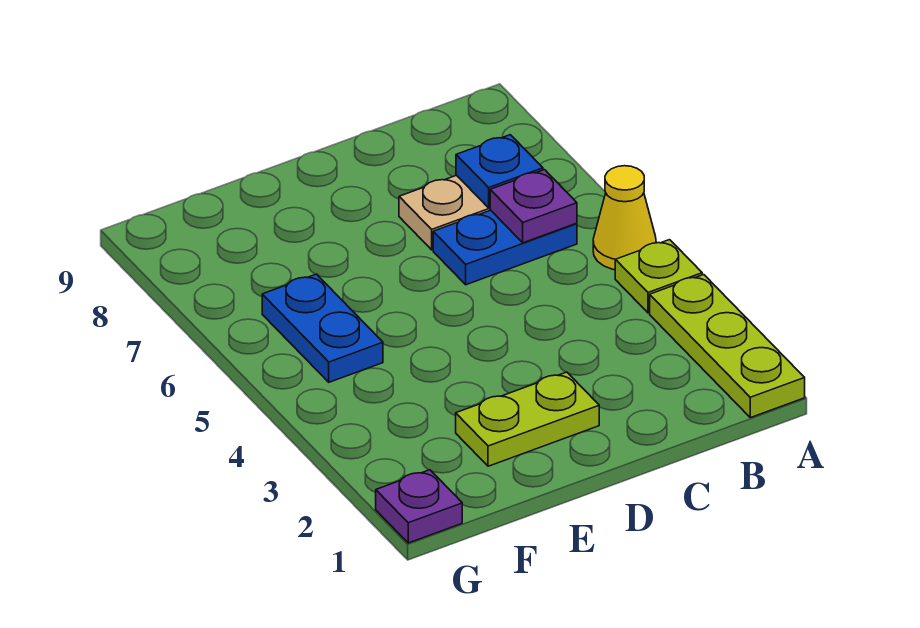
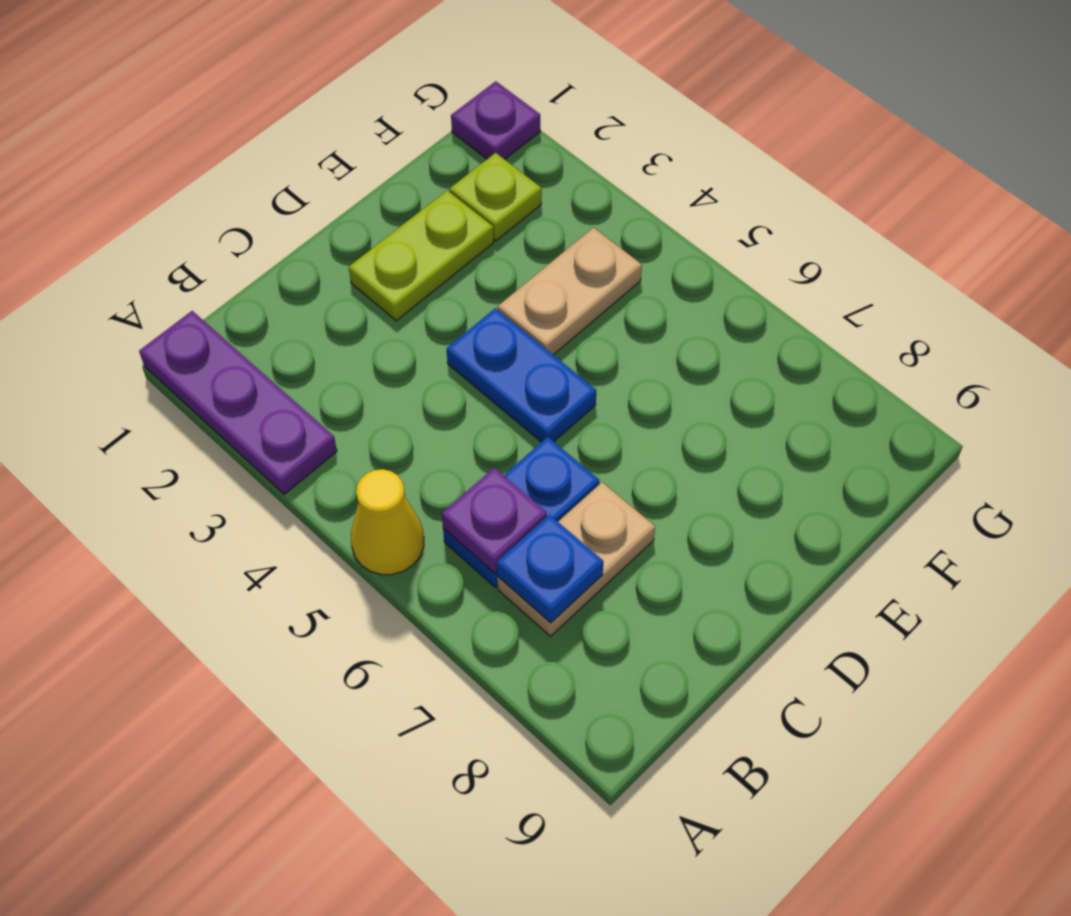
lime 1x3 plate [650,275,805,418] -> purple 1x3 plate [139,311,337,495]
lime 1x1 plate [615,240,702,313] -> lime 1x1 plate moved to [450,153,542,241]
none -> tan 1x2 plate [498,228,642,355]
blue 1x2 plate [262,274,383,382] -> blue 1x2 plate moved to [447,308,596,442]

